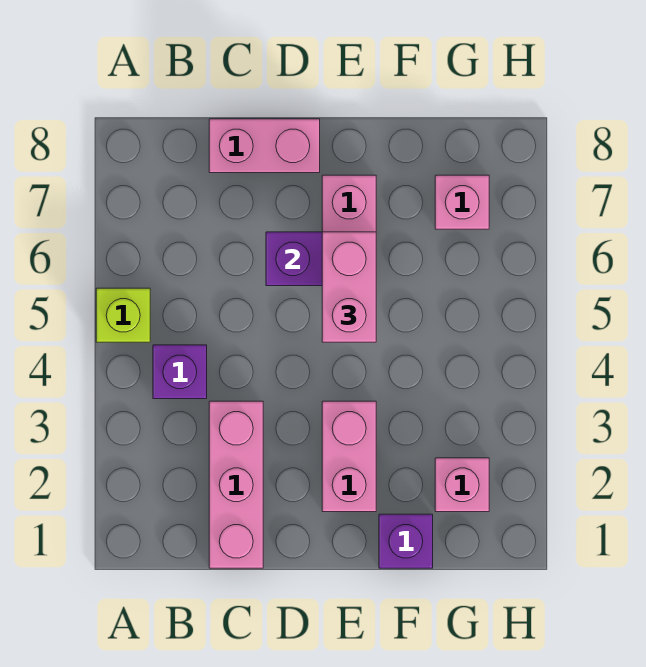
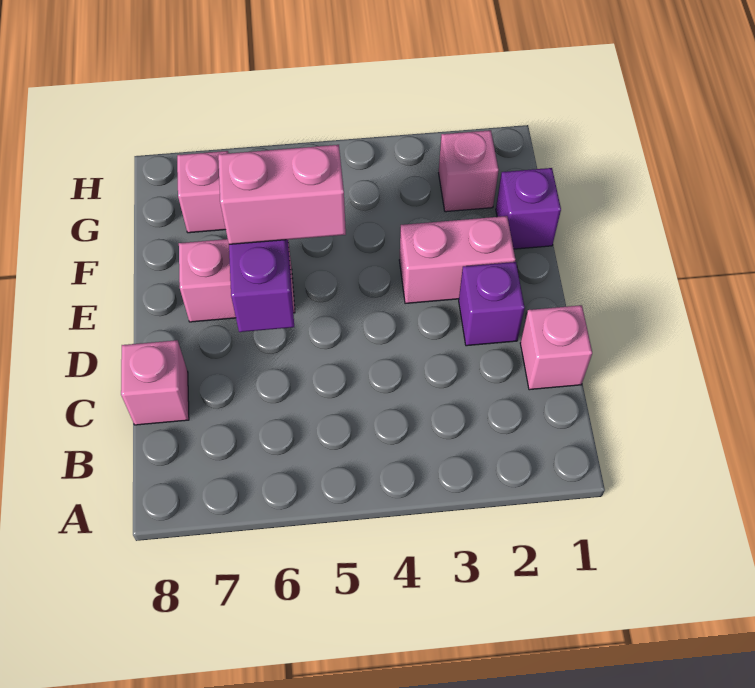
lime 1x1 brick [96,288,150,342] -> none
purple 1x1 brick [153,345,207,399] -> purple 1x1 brick moved to [459,262,525,346]
pink 1x3 brick [209,401,263,568] -> pink 1x1 brick [520,305,592,390]
pink 1x2 brick [209,119,320,173] -> pink 1x1 brick [121,340,189,425]

